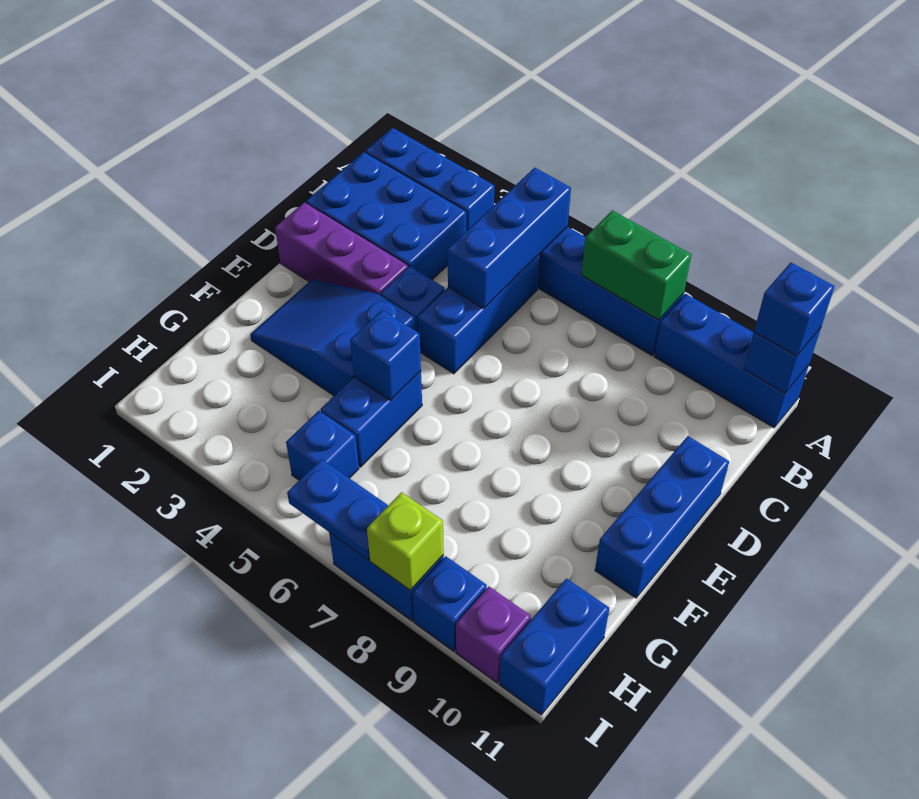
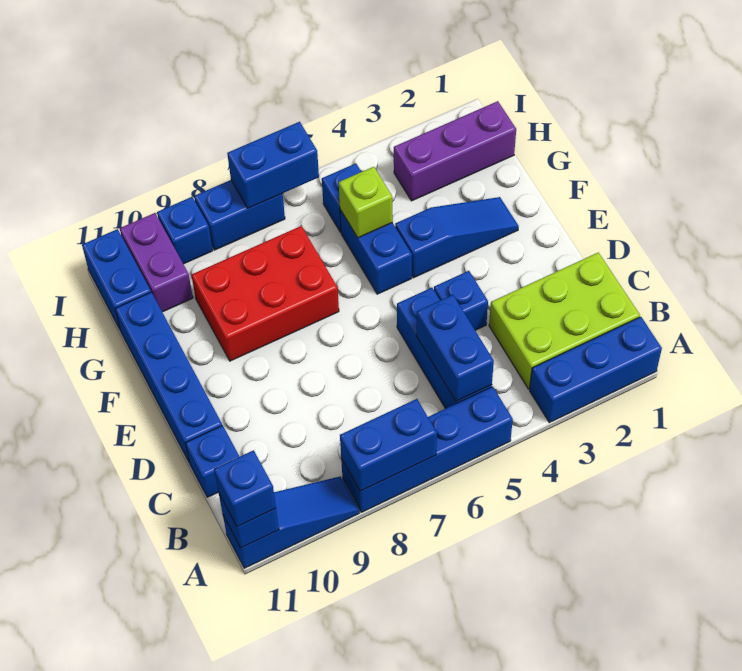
blue 1x3 brick [448,168,571,309] -> blue 1x2 brick [416,295,494,401]
green 1x2 brick [582,210,691,320] -> blue 1x2 brick [340,399,437,491]
blue 1x3 brick [654,294,809,428] -> blue 1x3 slope [223,477,359,568]
blue 2x3 brick [306,152,467,280] -> lime 2x3 brick [489,253,640,389]
purple 1x3 brick [275,202,408,295] -> purple 1x3 brick moved to [394,101,516,201]
blue 1x3 brick [595,436,729,598] -> blue 1x4 brick [115,292,222,463]
blue 2x3 slope [250,280,415,396] -> blue 1x3 slope [395,197,519,278]
blue 1x1 brick [350,310,421,401] -> blue 1x1 brick moved to [186,425,240,497]
none -> red 2x3 brick [191,226,339,361]
blue 1x2 plate [287,459,389,560] -> blue 1x2 brick [227,122,319,208]
lime 1x1 brick [367,492,444,590] -> lime 1x1 brick moved to [339,167,393,238]
purple 1x1 brick [456,587,531,683] -> purple 1x2 brick [120,213,193,312]

